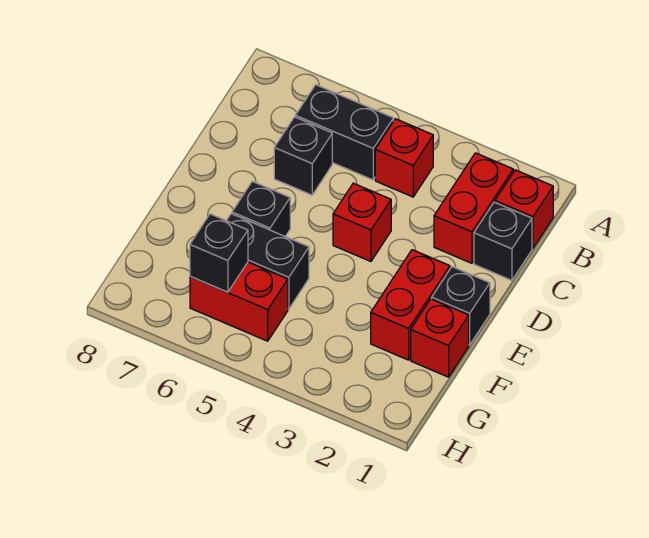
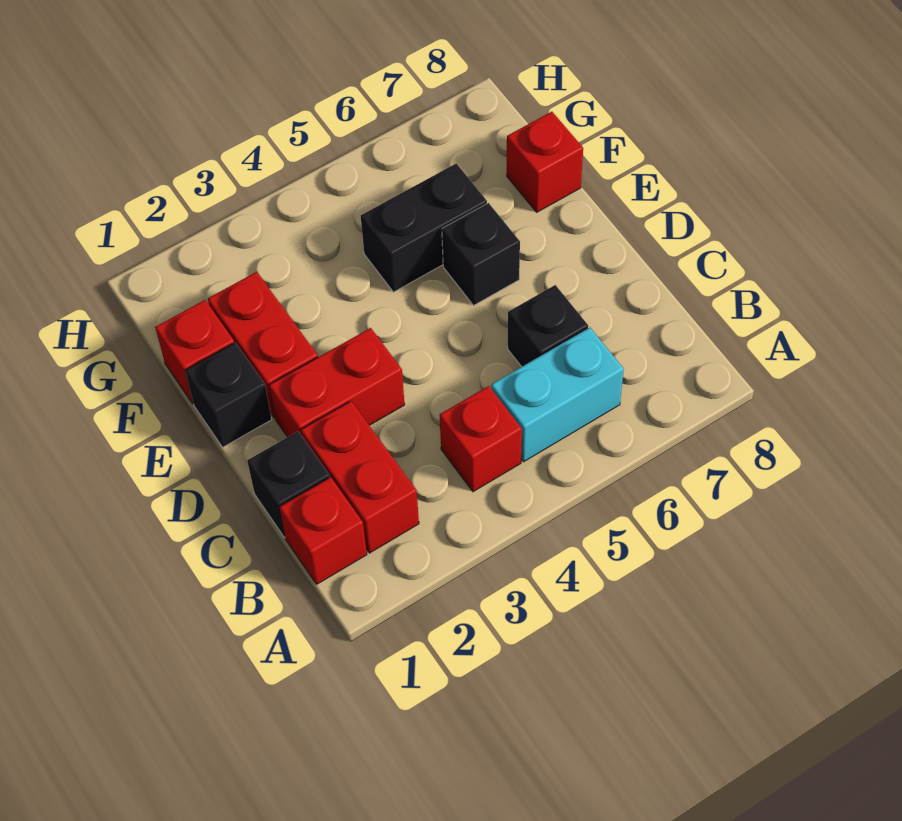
black 1x2 brick [295,85,393,180] -> cyan 1x2 brick [491,328,624,462]
red 1x1 brick [333,183,391,261] -> red 1x1 brick moved to [507,112,583,212]
red 1x2 brick [190,262,288,341] -> red 1x2 brick moved to [269,328,405,437]
black 1x1 brick [190,214,248,292] -> none

